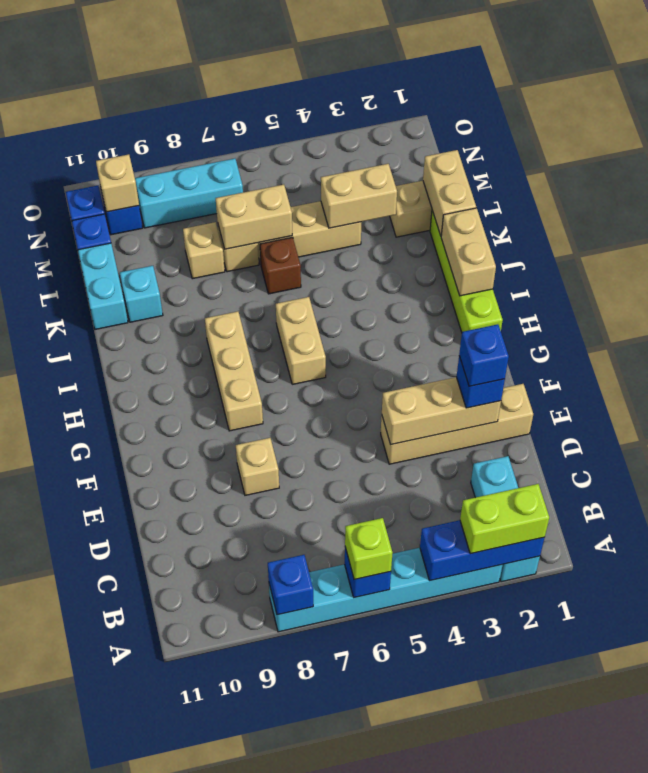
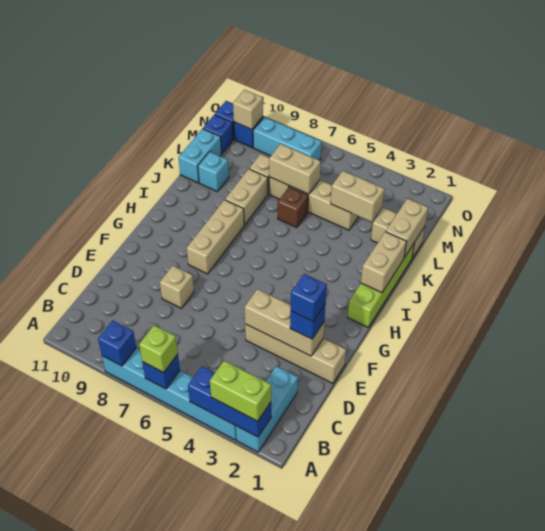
tan 1x2 brick [276,297,326,384] -> tan 1x2 brick moved to [225,169,268,225]

